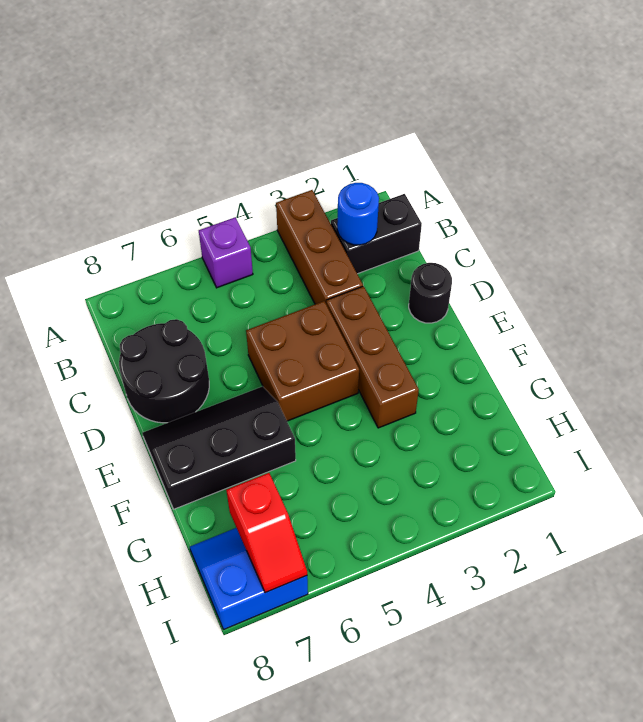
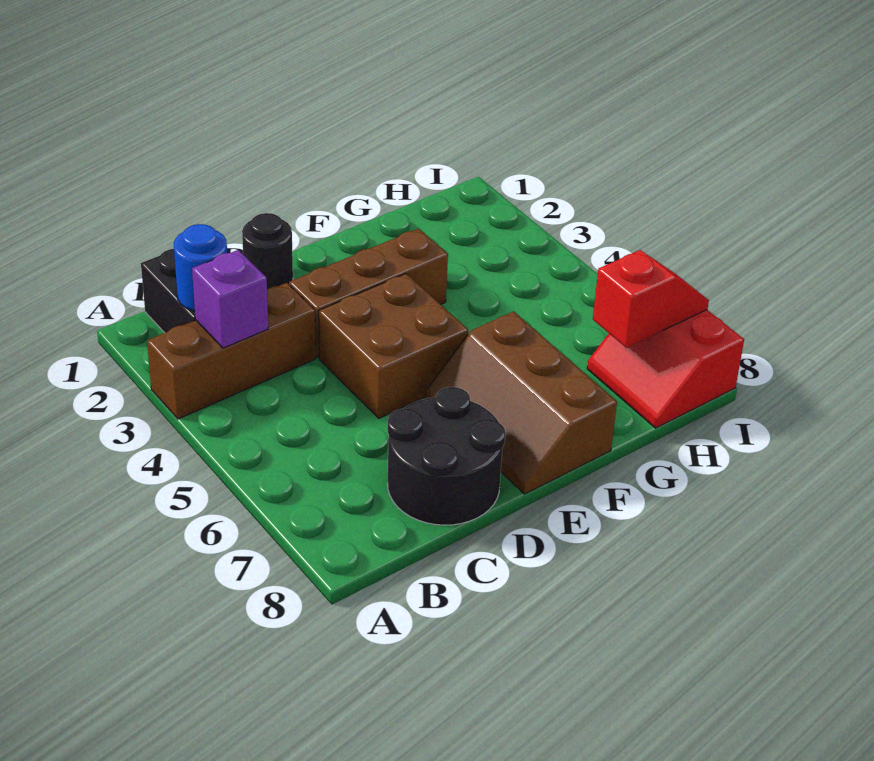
purple 1x1 brick [199,217,253,288] -> purple 1x1 brick moved to [192,250,268,348]
black 2x3 slope [142,386,296,509] -> brown 2x3 slope [425,311,617,494]
blue 2x2 slope [190,528,308,629] -> red 2x2 slope [587,310,744,428]

